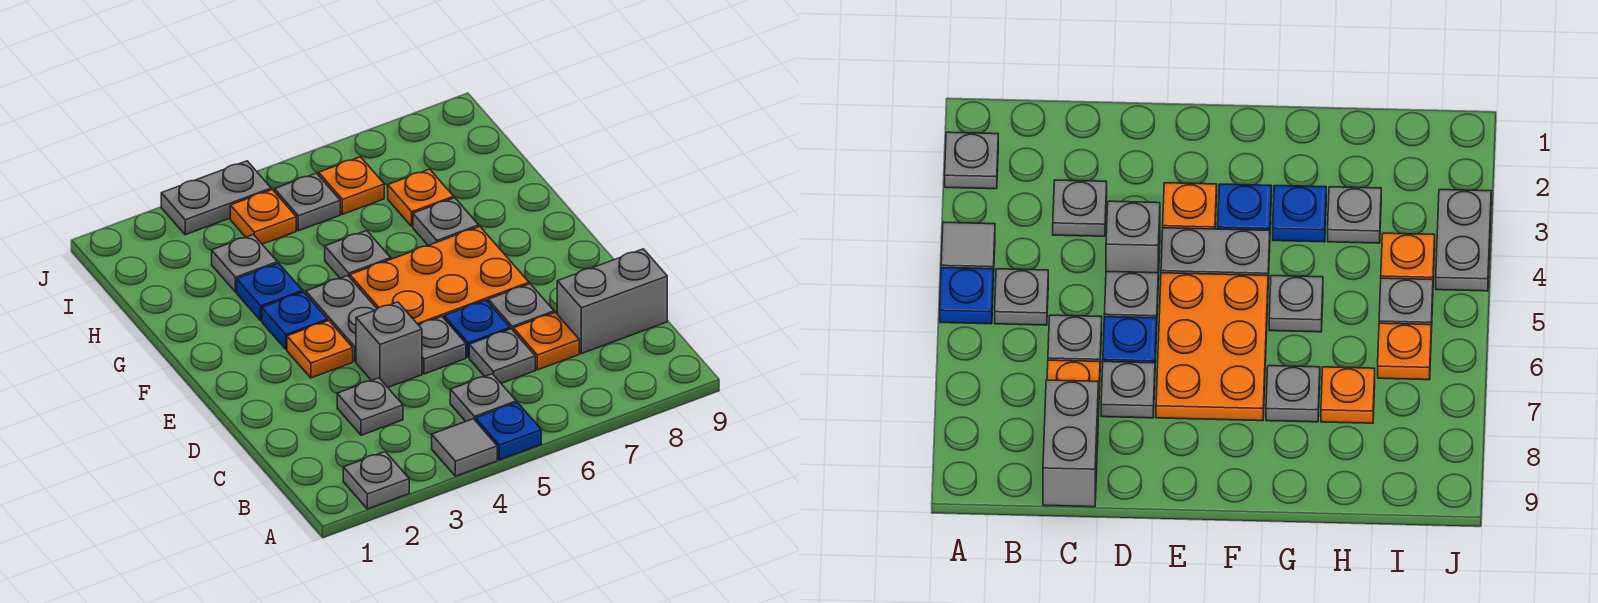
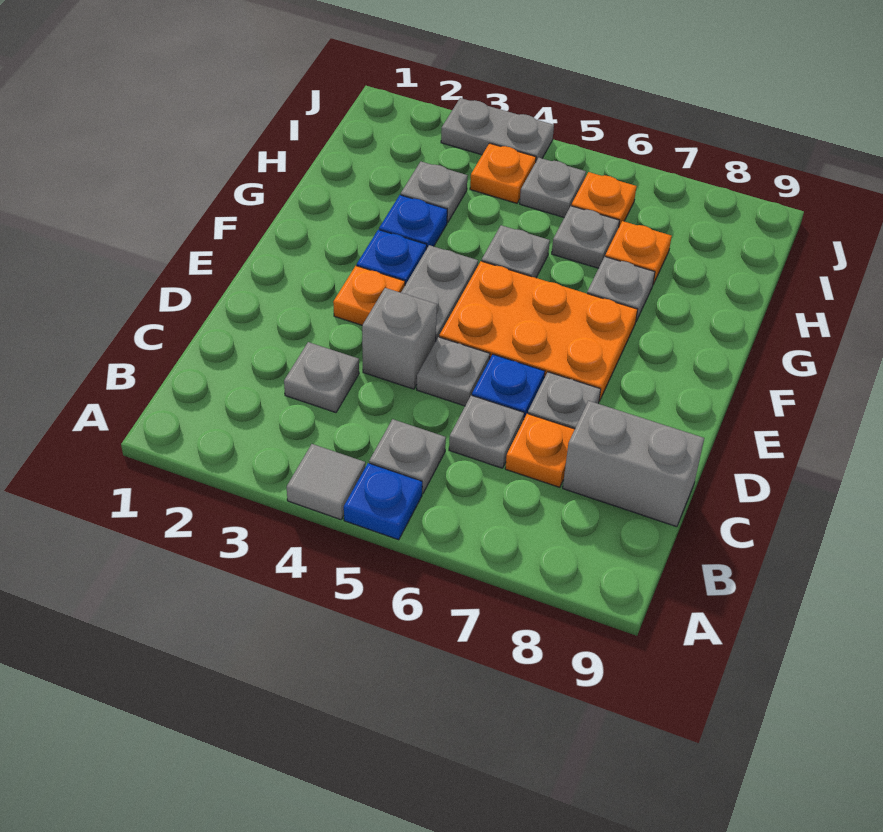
grey 1x1 plate [343,452,409,509] -> grey 1x1 plate moved to [552,206,620,268]

